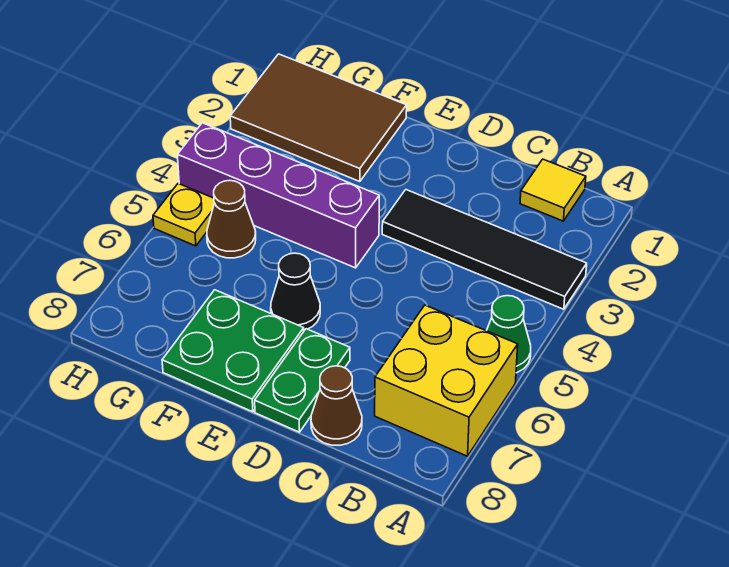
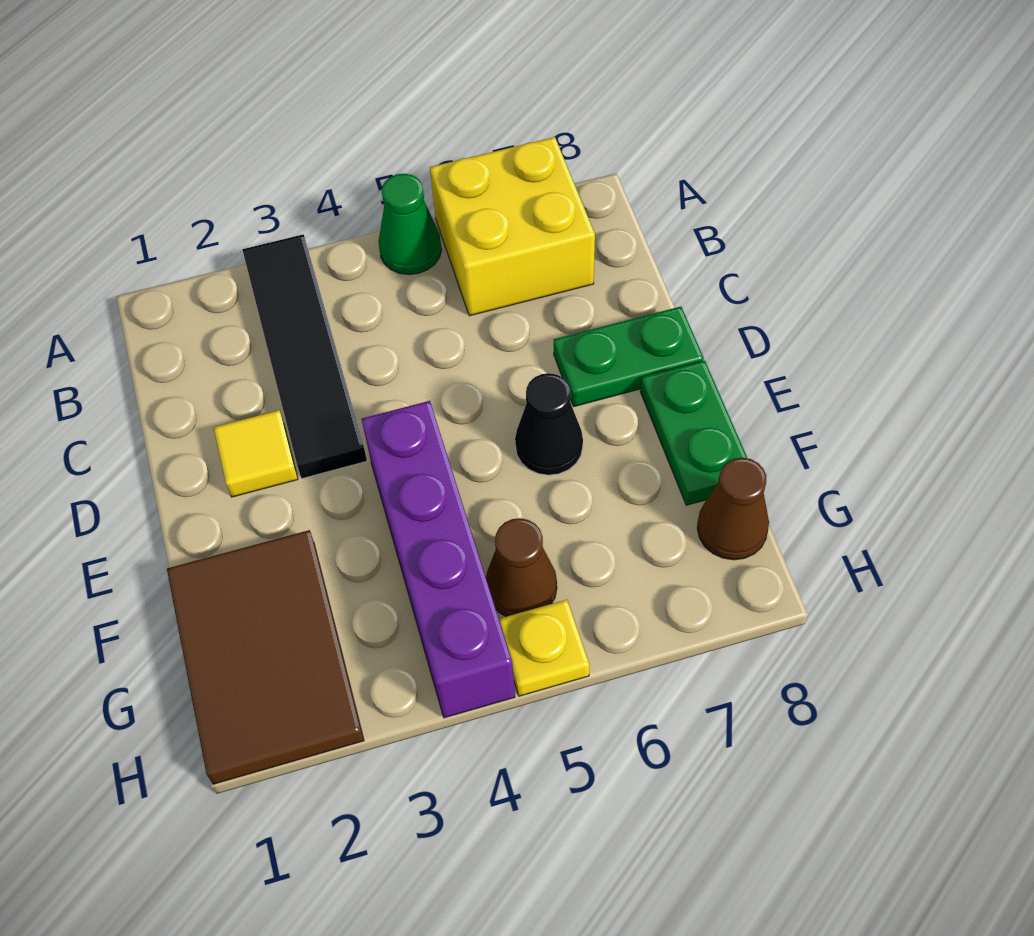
yellow 1x1 tile [520,159,586,221] -> yellow 1x1 tile moved to [213,410,298,497]
brown 1x1 cone [311,366,362,445] -> brown 1x1 cone moved to [697,458,769,560]
green 2x2 plate [162,290,304,412] -> green 1x2 plate [640,361,747,505]

